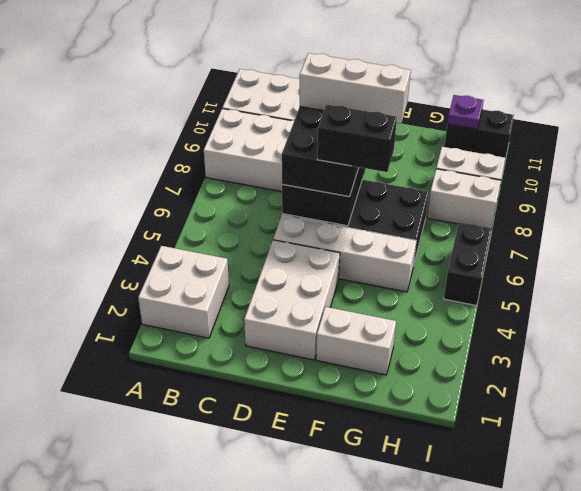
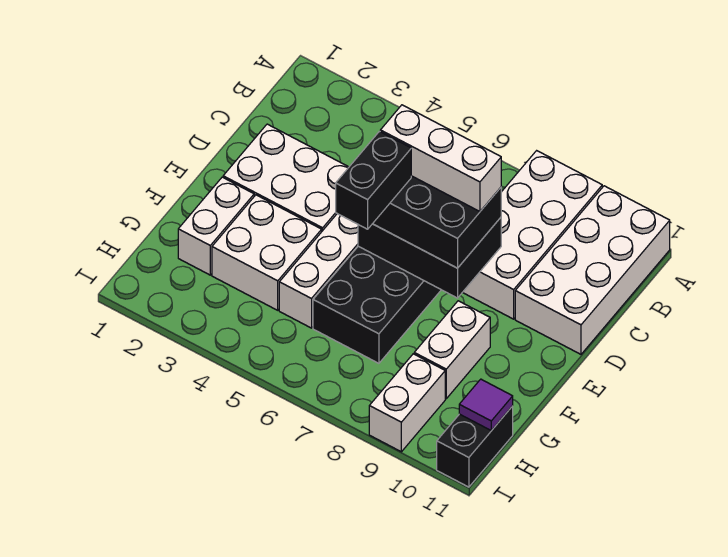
white 2x2 brick [138,246,229,338] -> white 2x2 brick moved to [212,195,322,310]
white 1x3 brick [300,53,411,124] -> white 1x3 brick turned to [380,105,501,211]
white 1x2 brick [427,169,501,228] -> white 1x2 brick moved to [414,301,490,399]
purple 1x1 plate [447,95,484,129] -> purple 1x1 tile [459,379,513,431]
black 1x2 brick [444,222,492,306] -> none

